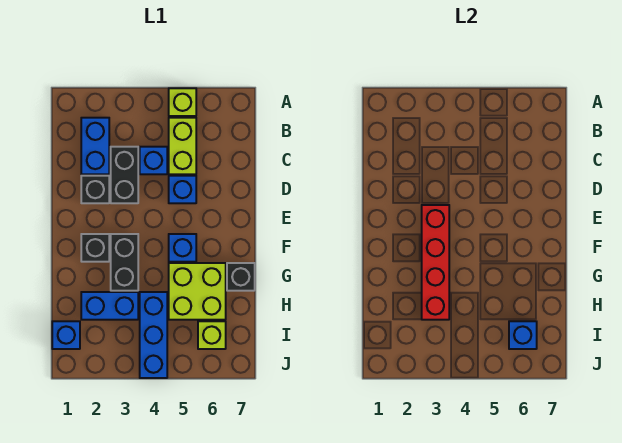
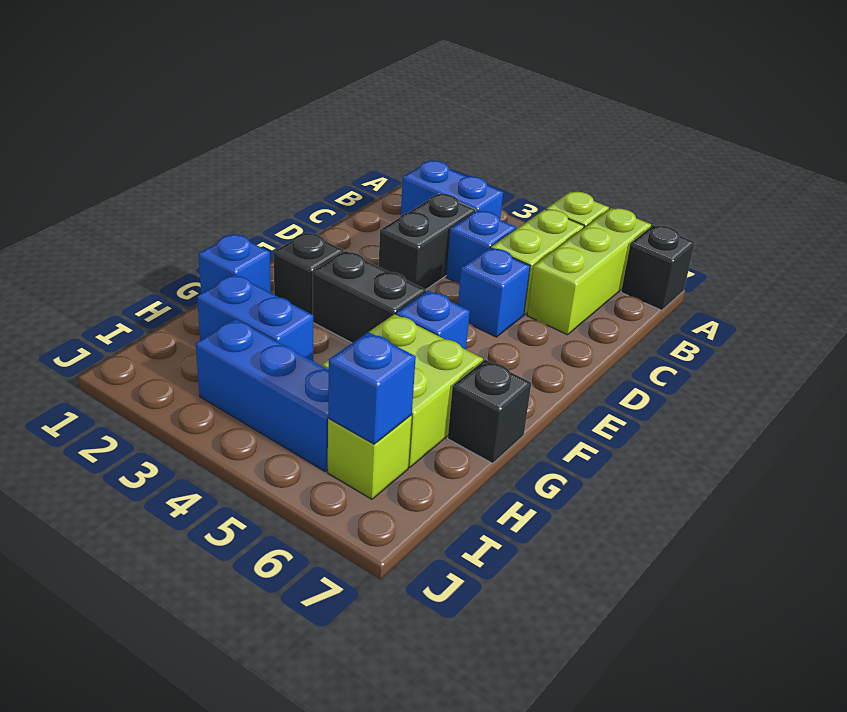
none -> lime 1x3 brick [527,208,651,335]
blue 1x2 brick [81,118,109,174] -> blue 1x2 brick turned to [401,161,503,220]
black 1x1 brick [81,176,109,203] -> black 1x1 brick moved to [621,225,695,310]
red 1x4 brick [422,205,449,320] -> none
black 1x2 brick [111,234,138,291] -> black 1x2 brick turned to [313,251,426,343]
blue 1x3 brick [140,292,167,378] -> blue 1x3 brick turned to [196,319,329,471]
blue 1x1 brick [52,321,80,349] -> blue 1x1 brick moved to [198,234,271,293]

